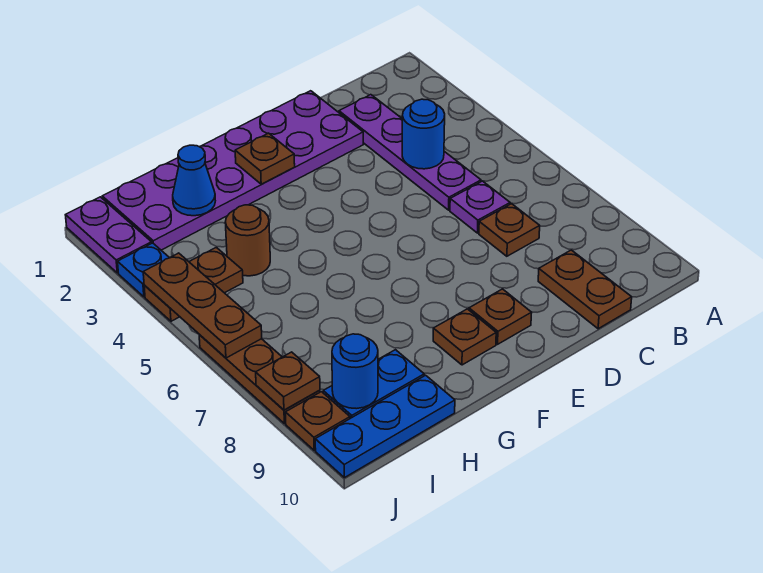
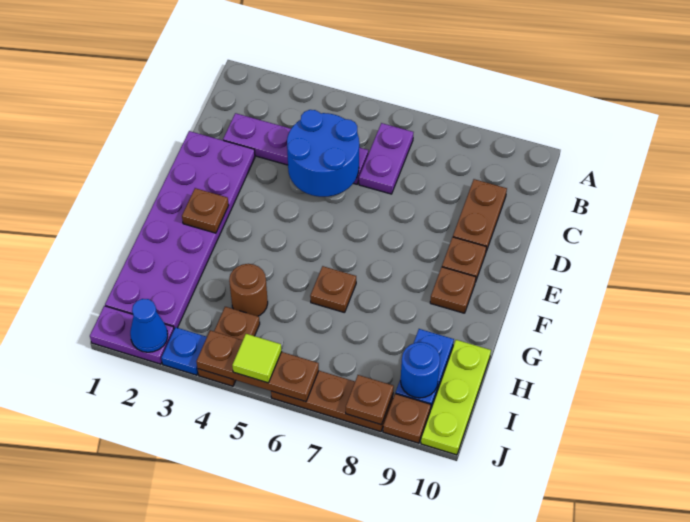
blue 1x1 round brick [402,99,445,169] -> blue 2x2 round brick [287,110,359,197]
purple 1x1 plate [450,181,510,233] -> purple 1x2 plate [359,123,413,194]
brown 1x1 plate [479,204,540,256] -> brown 1x1 plate moved to [310,266,356,313]
brown 1x2 plate [538,250,632,329] -> brown 1x2 plate turned to [453,179,507,251]
blue 1x1 cone [173,145,215,216] -> blue 1x1 cone moved to [130,299,168,352]
blue 1x3 plate [315,375,455,478] -> lime 1x3 plate [421,340,491,455]
none -> lime 1x1 tile [232,334,282,383]

